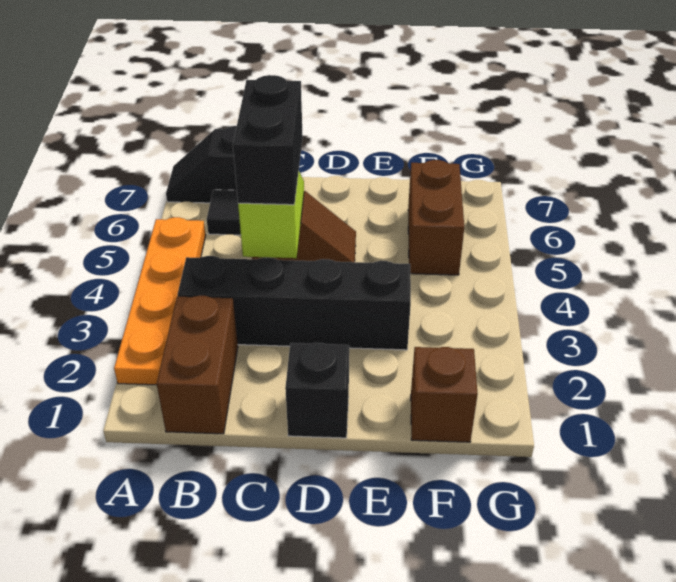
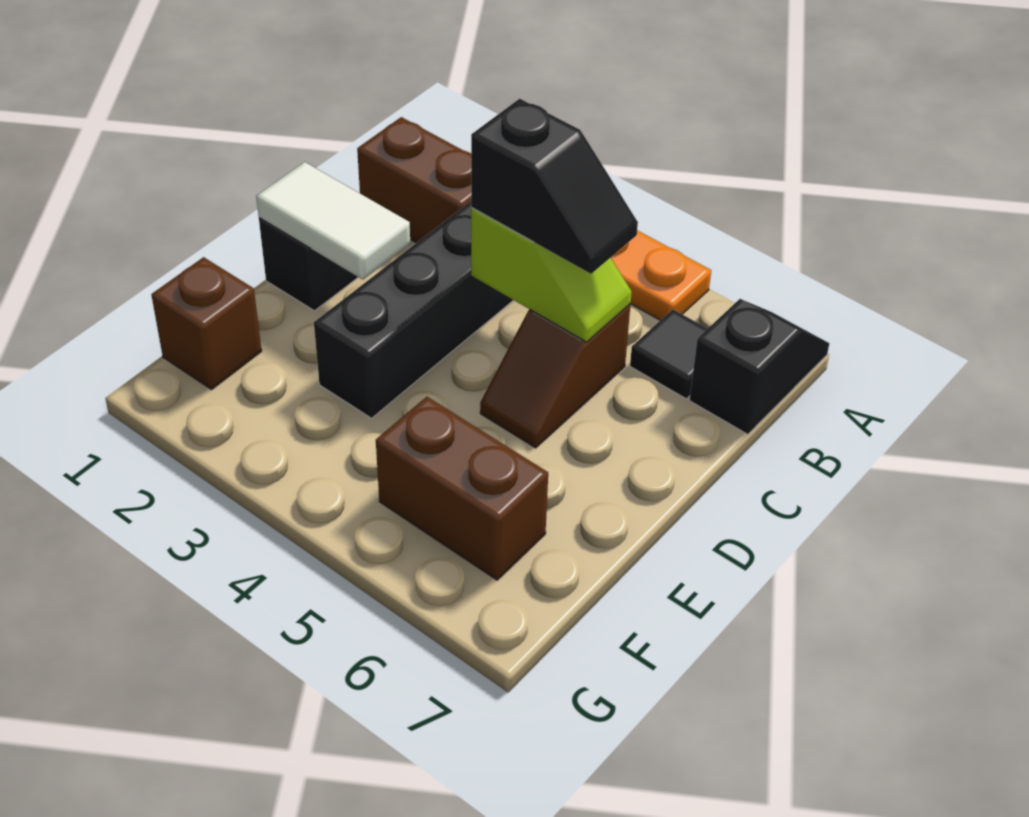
black 1x2 brick [233,75,303,205] -> black 1x2 slope [471,99,638,274]
none -> white 1x2 tile [256,162,410,280]

